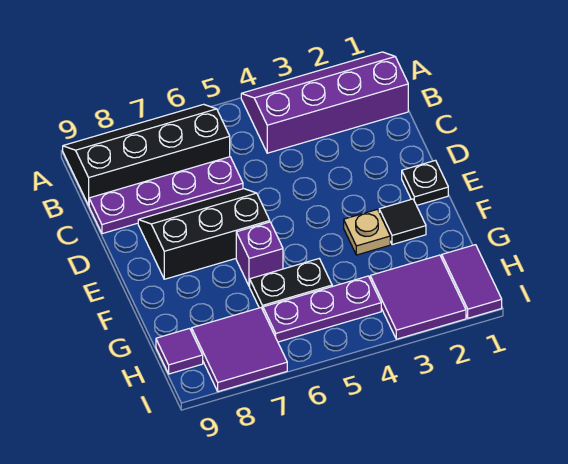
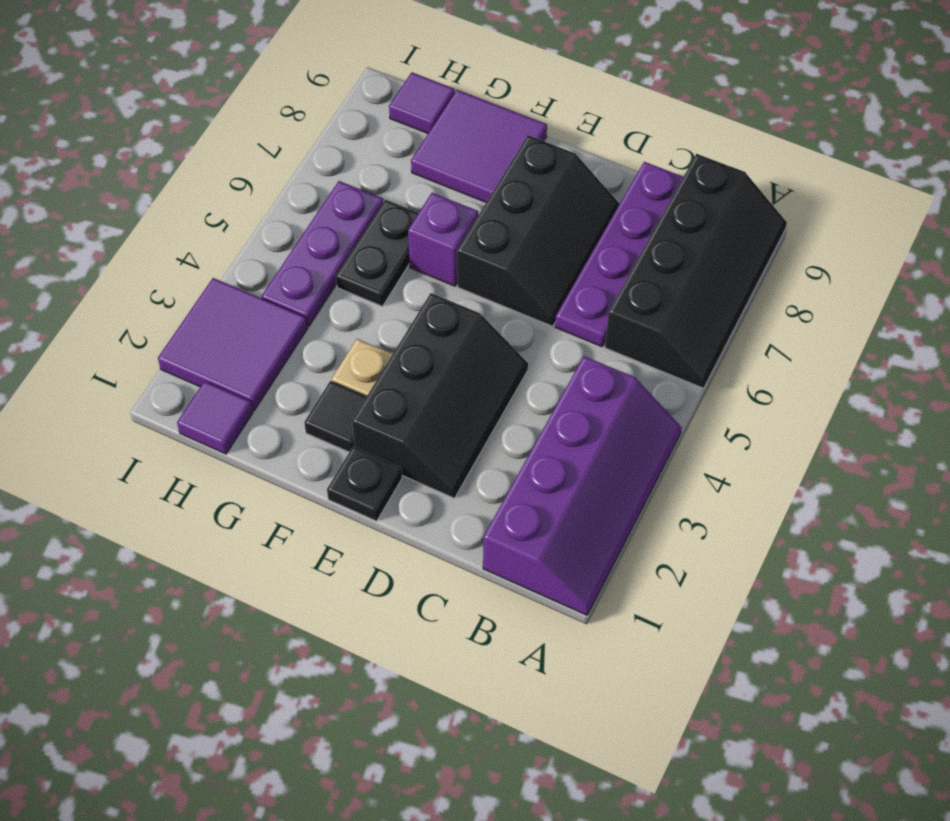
none -> black 2x3 slope [352,293,528,498]
purple 1x2 tile [442,245,502,318] -> purple 1x1 tile [177,381,253,454]
purple 2x2 tile [192,308,287,392] -> purple 2x2 tile moved to [411,90,547,202]

